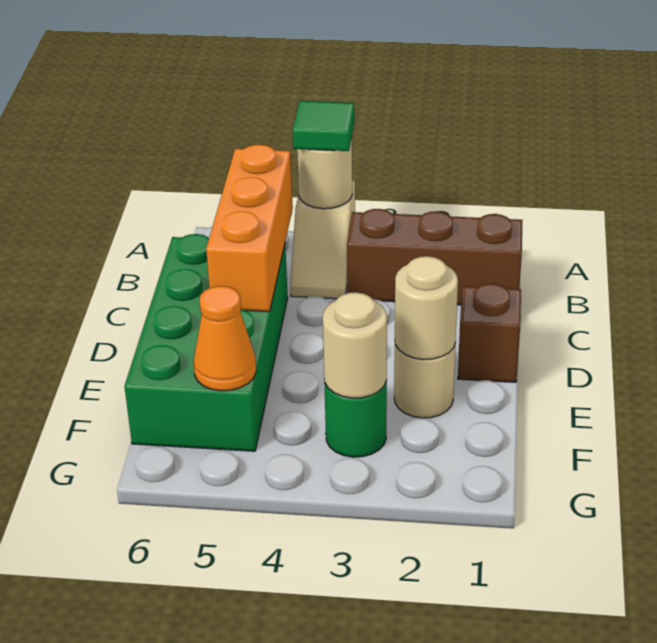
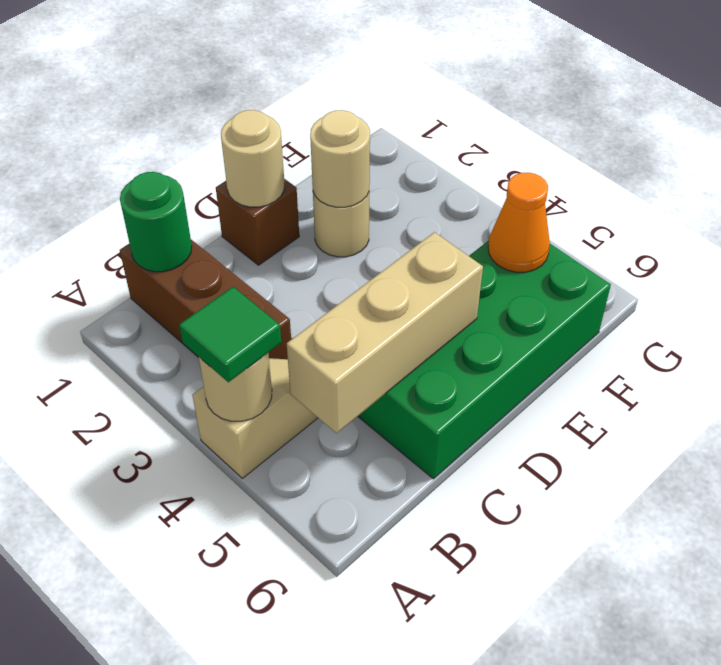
orange 1x3 brick [206,145,293,312] -> tan 1x3 brick [287,232,483,433]
green 1x1 round brick [324,380,387,457] -> green 1x1 round brick moved to [120,172,192,272]
tan 1x1 round brick [323,292,387,398] -> tan 1x1 round brick moved to [221,110,284,207]

